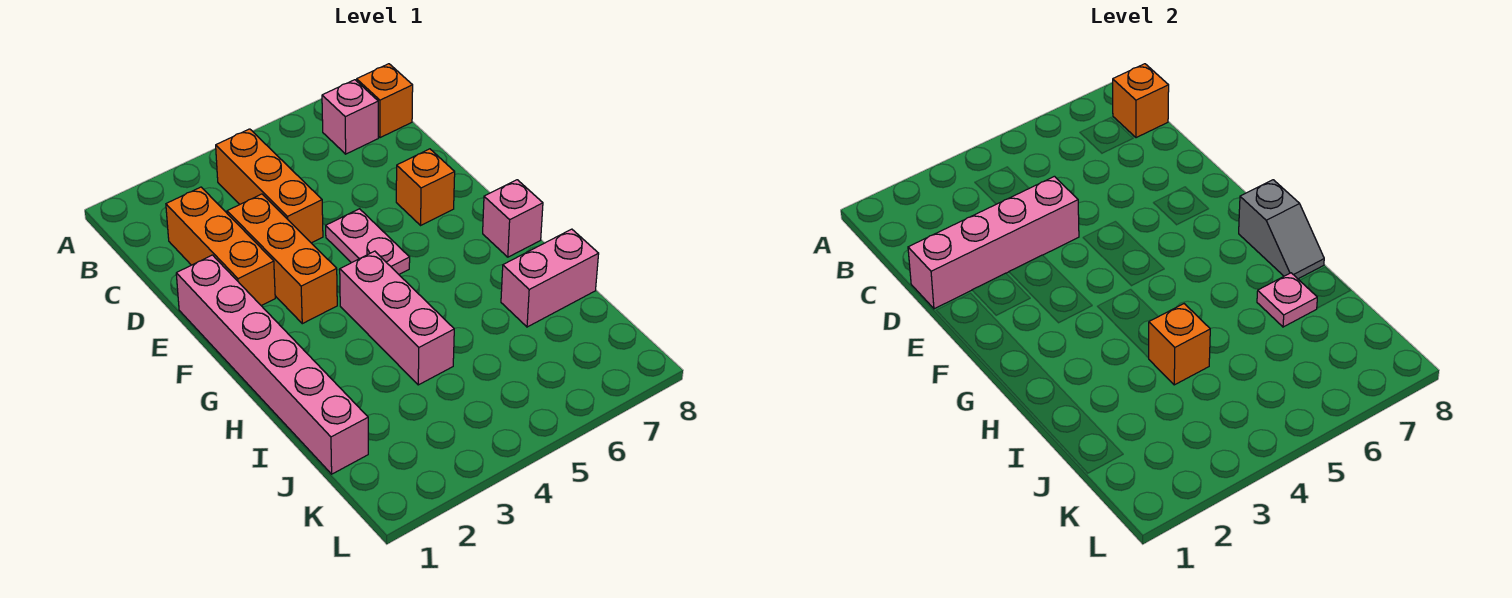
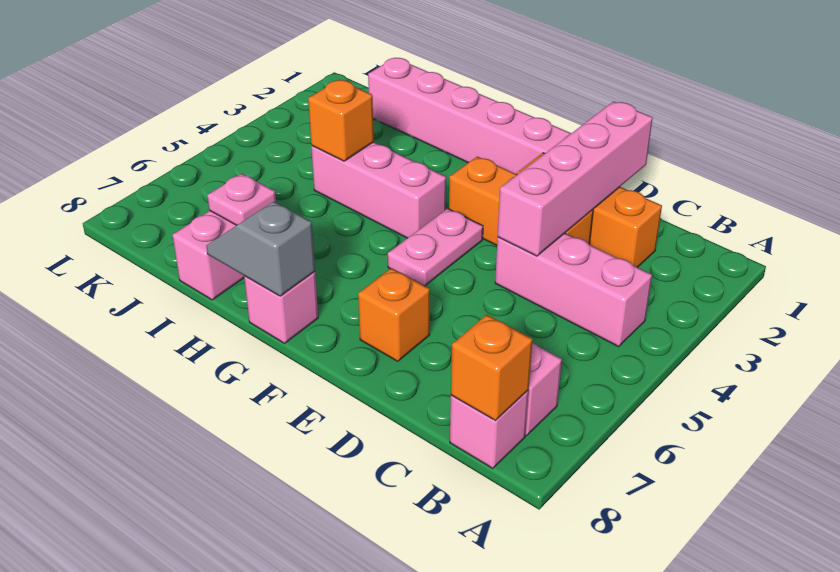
orange 1x3 brick [215,129,323,243] -> pink 1x3 brick [495,233,652,347]
orange 1x1 brick [357,64,413,138] -> pink 1x1 brick [450,390,529,468]
pink 1x2 plate [326,209,410,274] -> pink 1x2 plate turned to [388,208,483,286]

